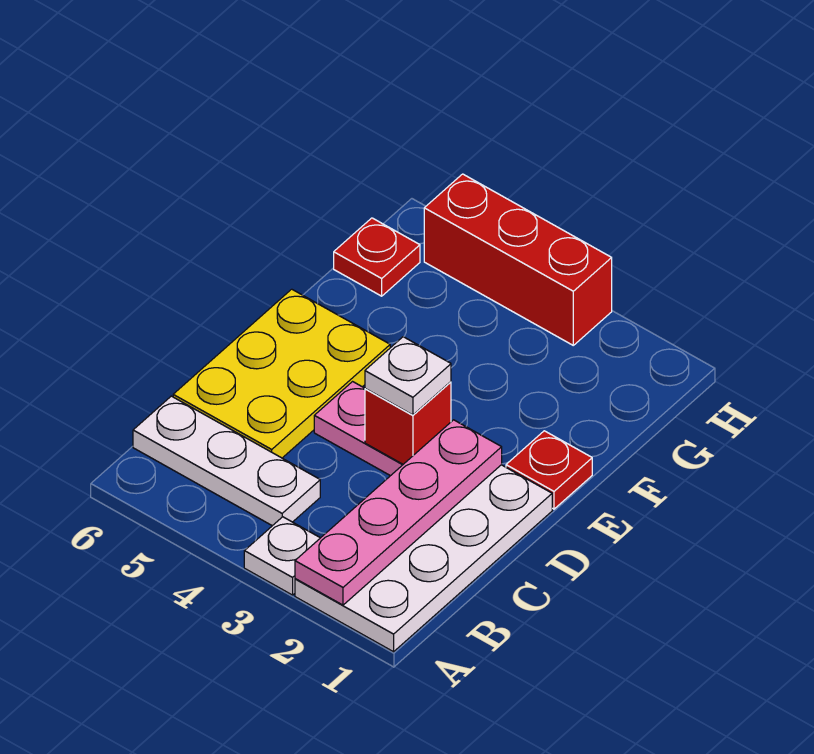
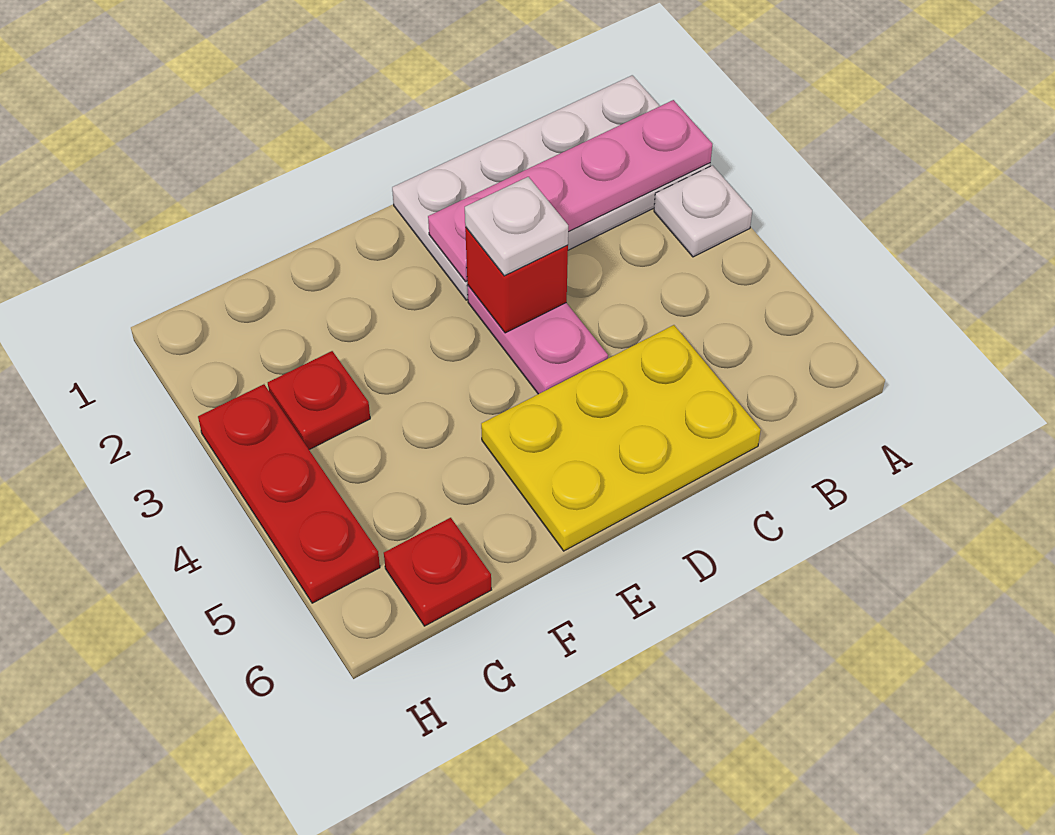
white 1x3 plate [133,396,320,526] -> none
red 1x1 plate [506,431,592,509] -> red 1x1 plate moved to [268,351,370,450]
red 1x3 brick [424,174,612,345] -> red 1x3 plate [198,384,380,603]

